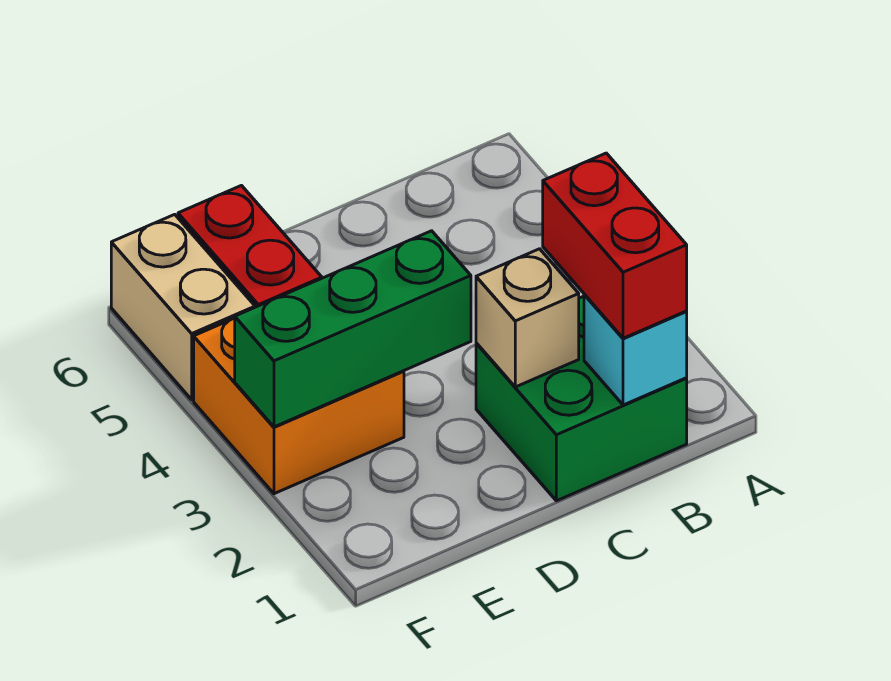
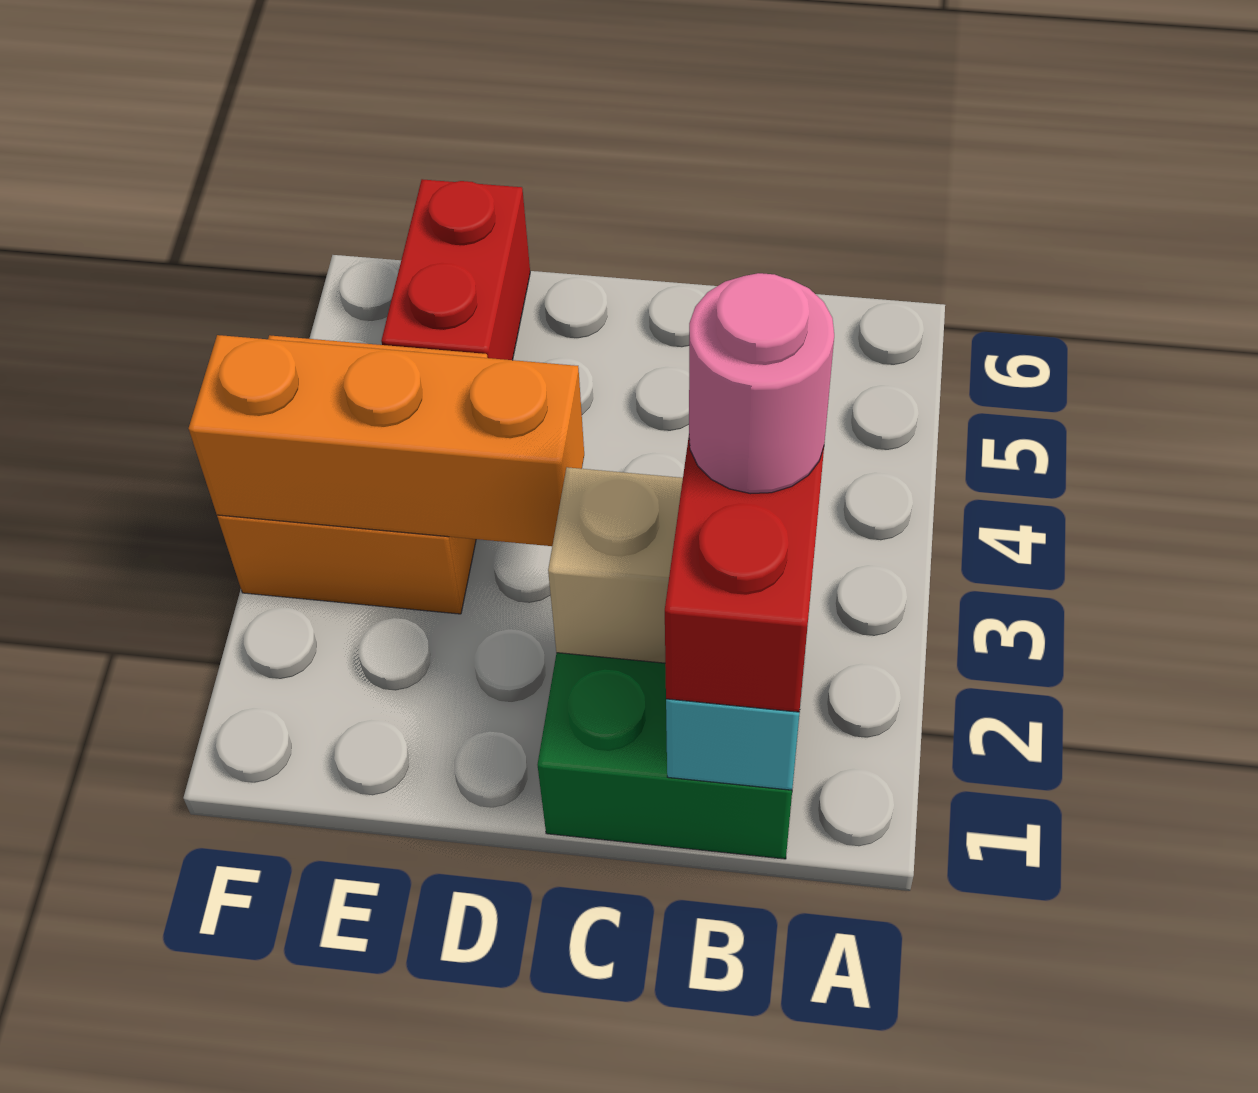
none -> pink 1x1 round brick [689,273,834,494]
green 1x3 brick [235,231,471,427] -> orange 1x3 brick [189,335,584,546]
tan 1x2 brick [111,214,255,399] -> none

